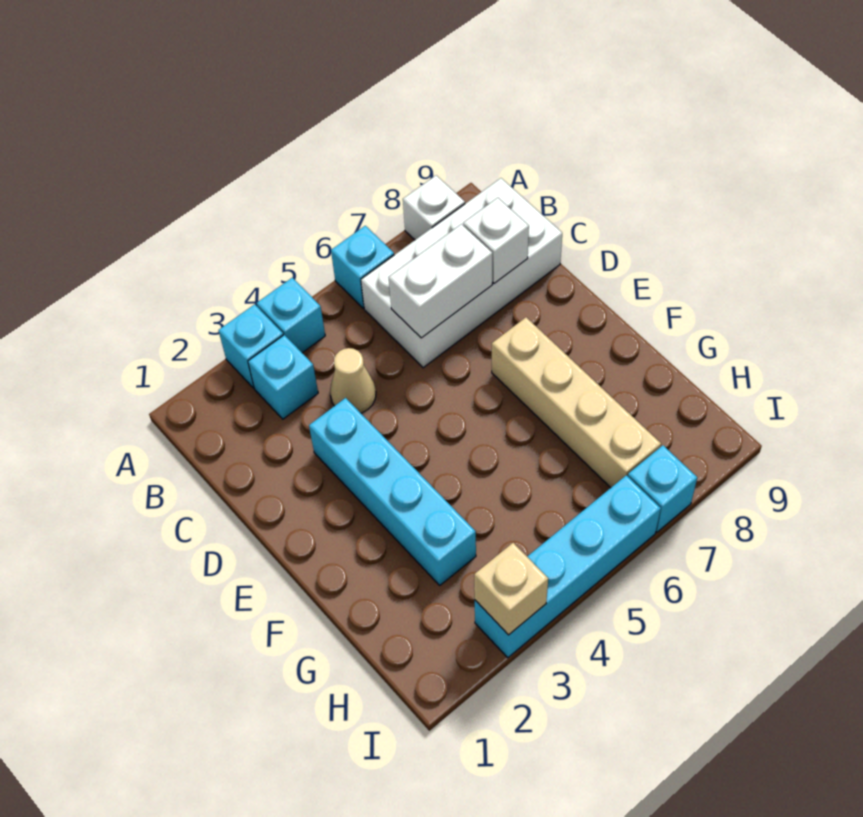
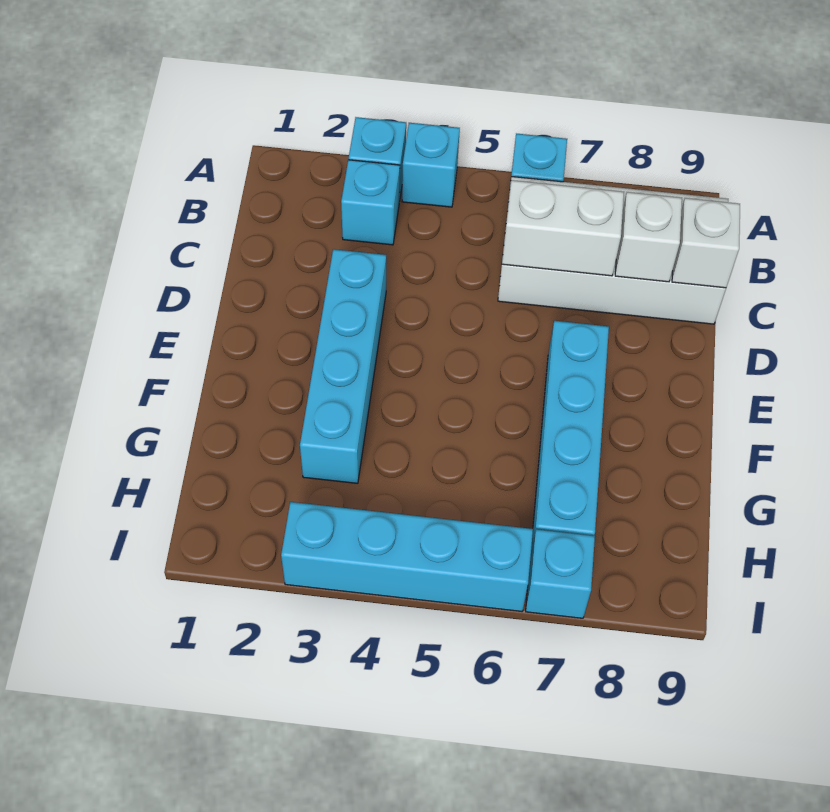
white 1x1 brick [403,175,465,240] -> white 1x1 brick moved to [672,198,740,288]
tan 1x1 cone [330,348,376,413] -> none
tan 1x4 brick [492,317,661,488] -> cyan 1x4 brick [531,321,609,552]
tan 1x1 brick [474,543,548,635] -> none

